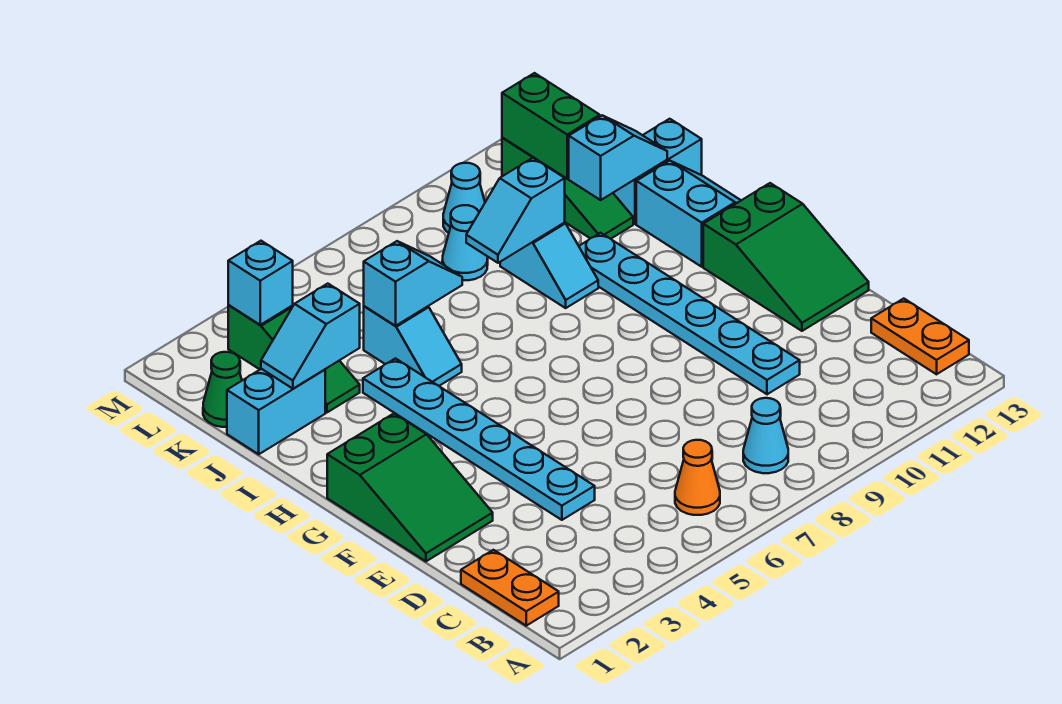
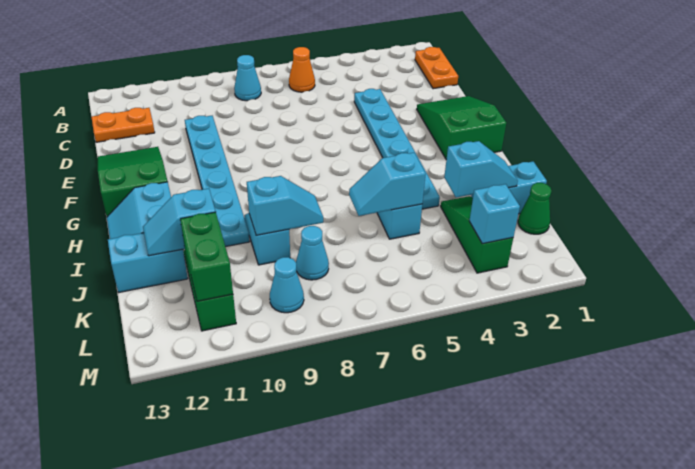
orange 1x2 plate [871,299,969,374] -> orange 1x2 plate turned to [92,108,155,142]

